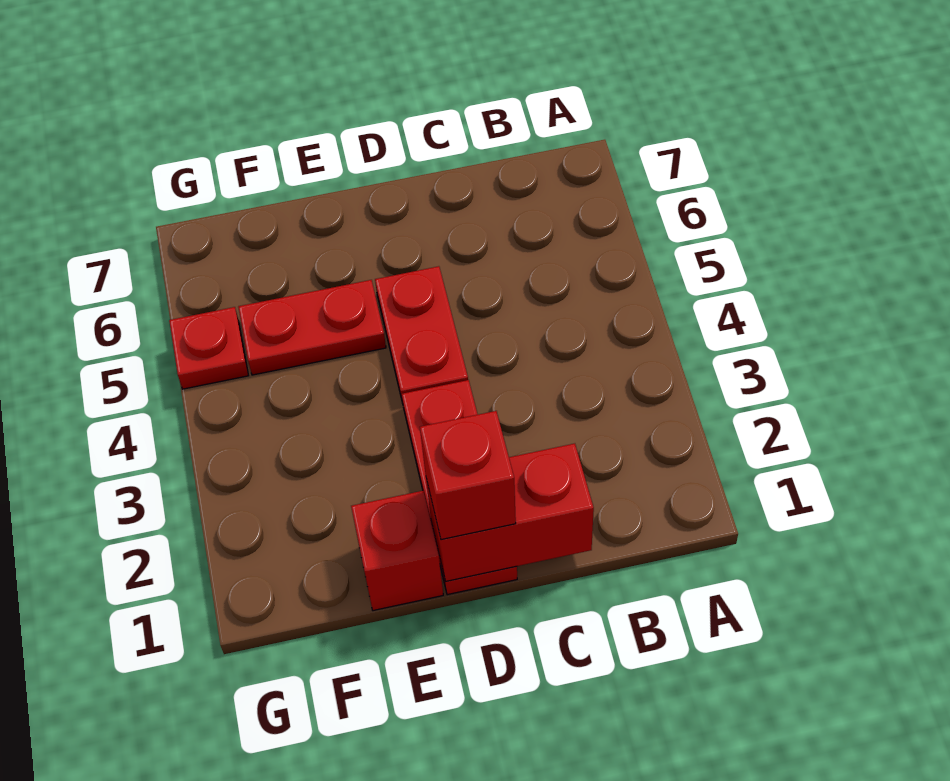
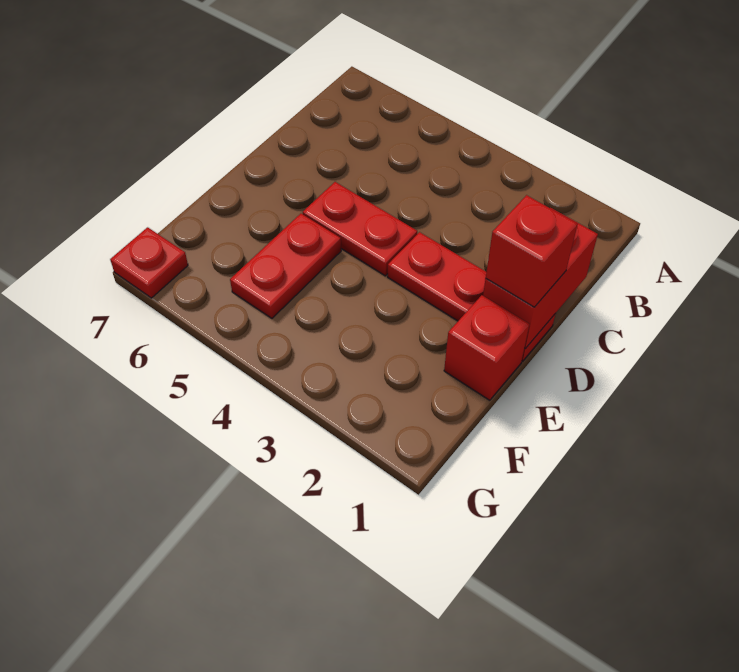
red 1x1 plate [169,307,249,389] -> red 1x1 plate moved to [110,227,188,298]

